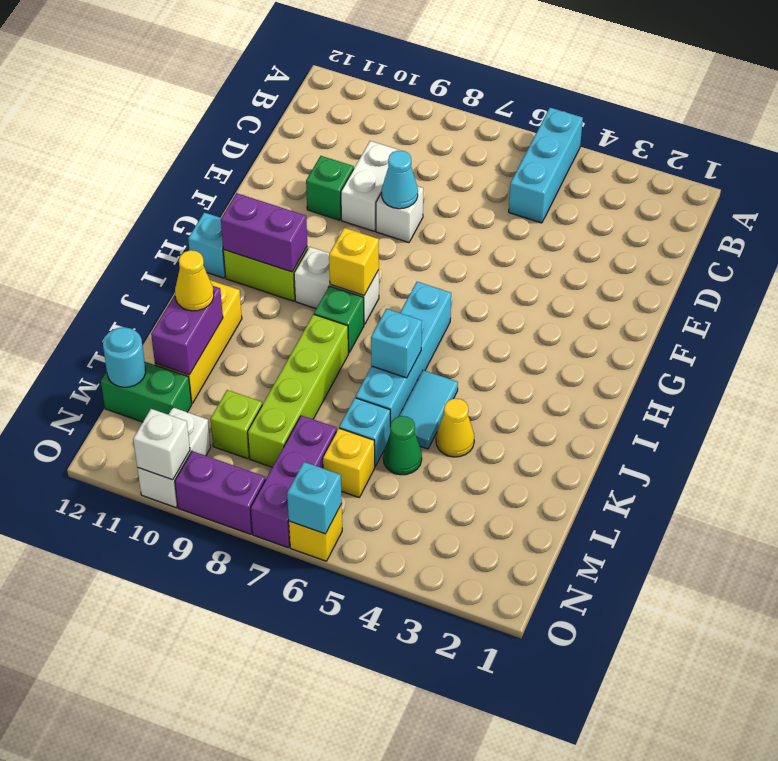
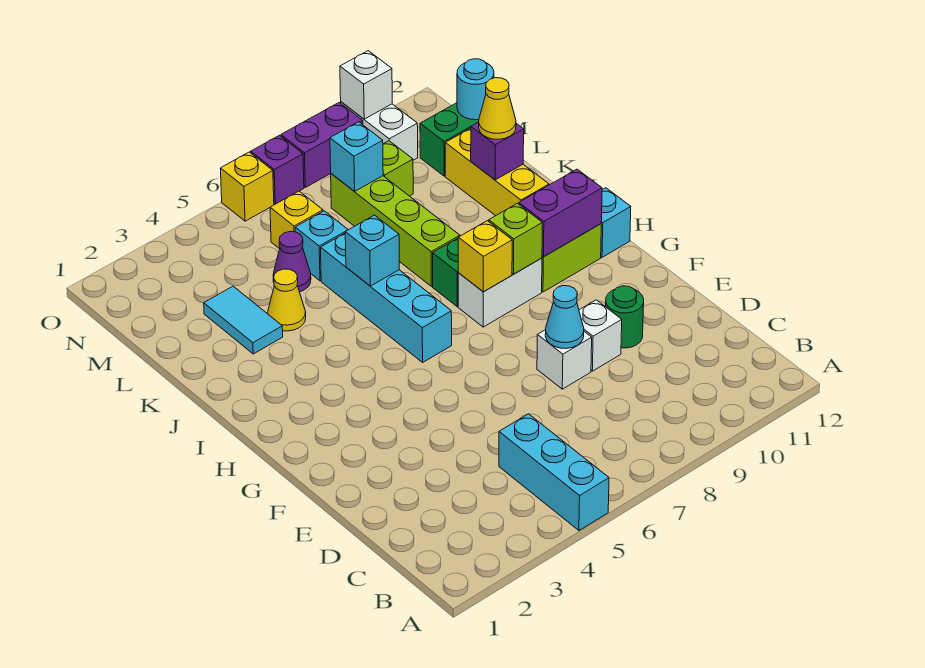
white 1x2 brick [341,141,401,231] -> white 1x1 brick [579,300,622,371]
green 1x1 brick [306,156,354,220] -> green 1x1 round brick [606,286,644,348]
none -> lime 1x1 brick [489,203,542,274]
cyan 1x2 tile [399,370,458,449] -> cyan 1x2 tile moved to [204,286,283,354]
purple 1x2 brick [151,286,223,375] -> purple 1x1 brick [471,122,524,180]
green 1x1 cone [383,416,422,475] -> purple 1x1 cone [273,232,311,292]
purple 1x3 brick [251,415,337,548] -> purple 1x1 brick [251,135,304,204]
cyan 1x1 brick [287,462,342,534] -> cyan 1x1 brick moved to [330,122,383,192]

